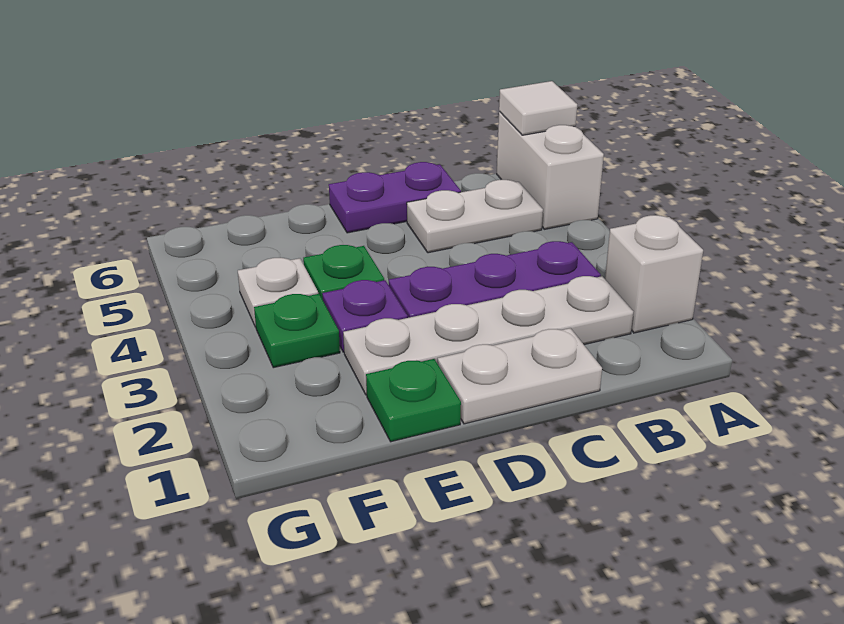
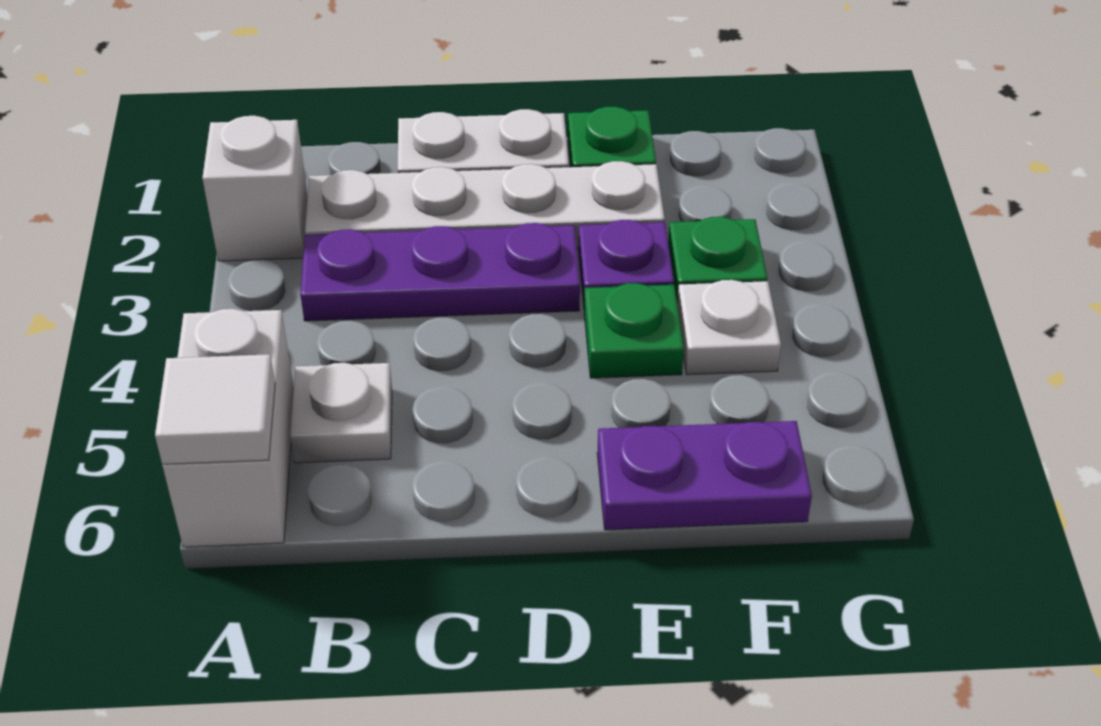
white 1x2 plate [407,180,543,253] -> white 1x1 plate [290,363,392,463]
purple 1x2 plate [329,162,461,233] -> purple 1x2 plate moved to [597,421,812,530]

